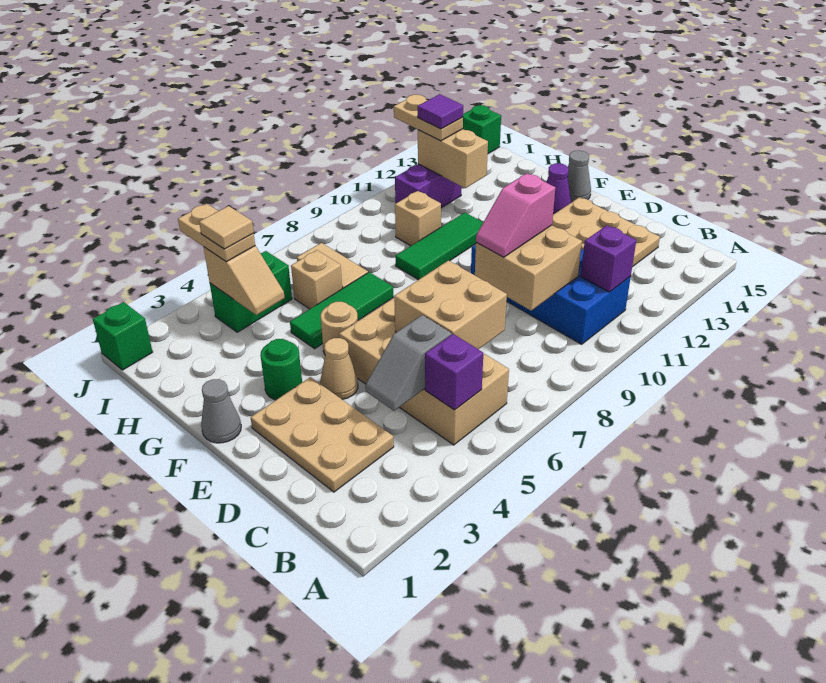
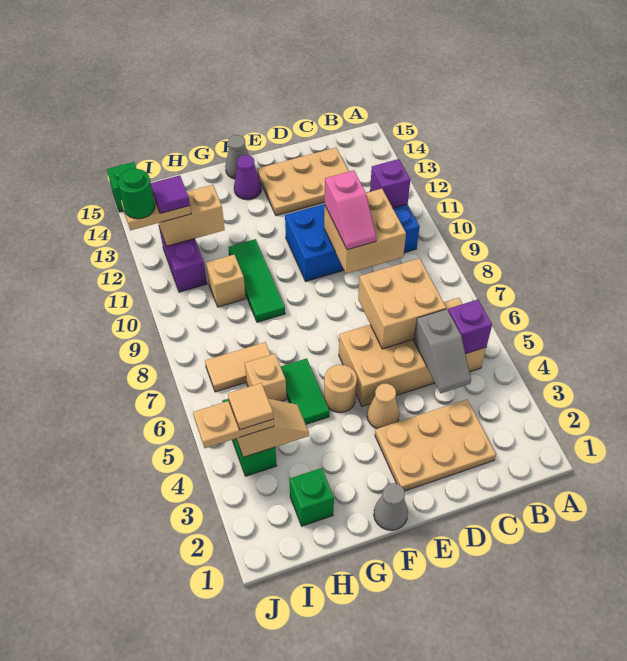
green 1x1 round brick [260,339,302,400] -> green 1x1 round brick moved to [118,168,155,219]
green 1x3 tile [290,272,394,349] -> green 1x2 tile [281,358,329,424]
green 1x1 brick [93,302,153,370] -> green 1x1 brick moved to [289,468,334,526]

